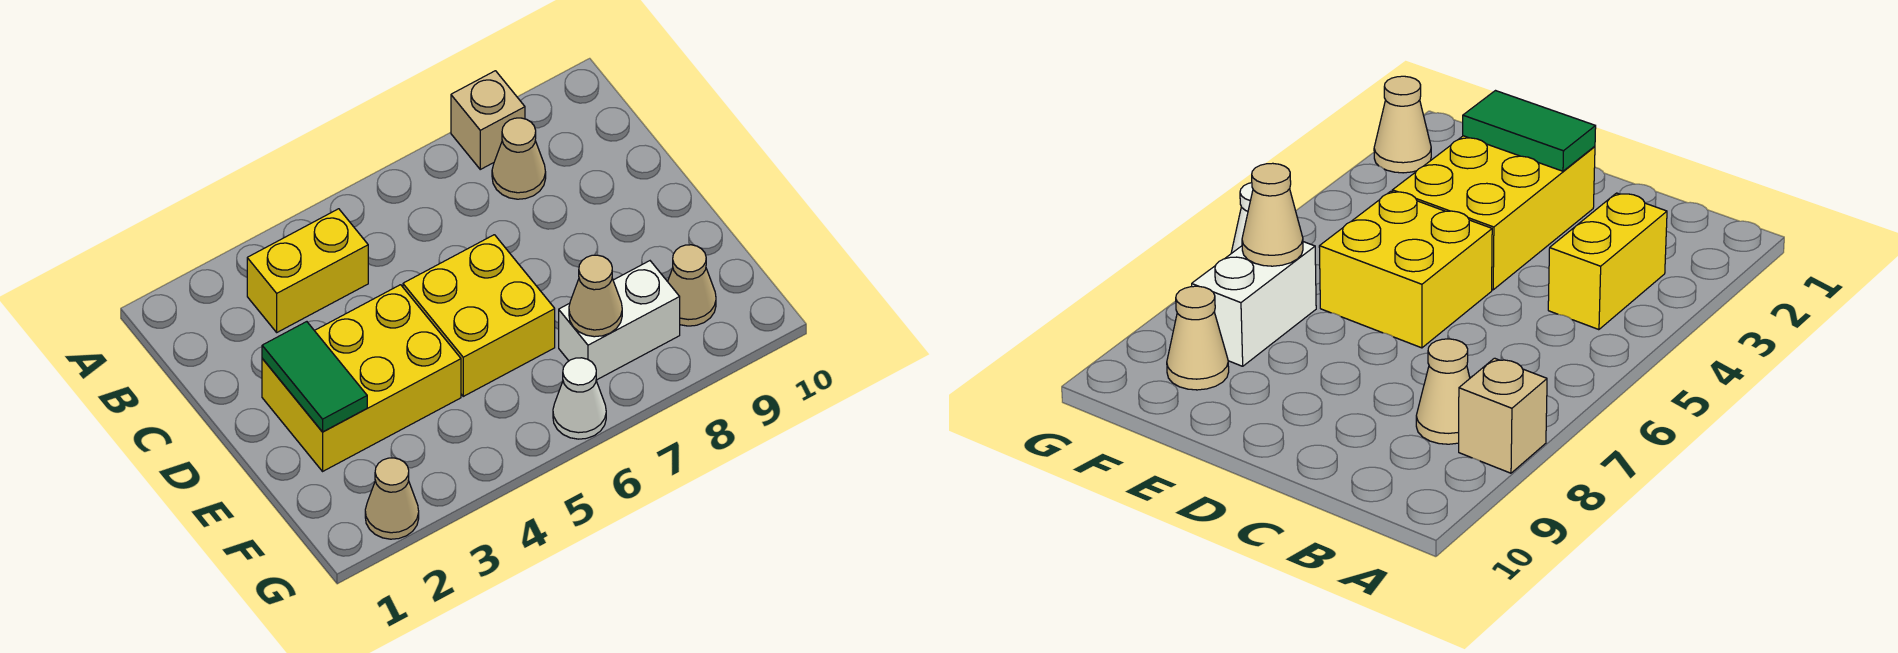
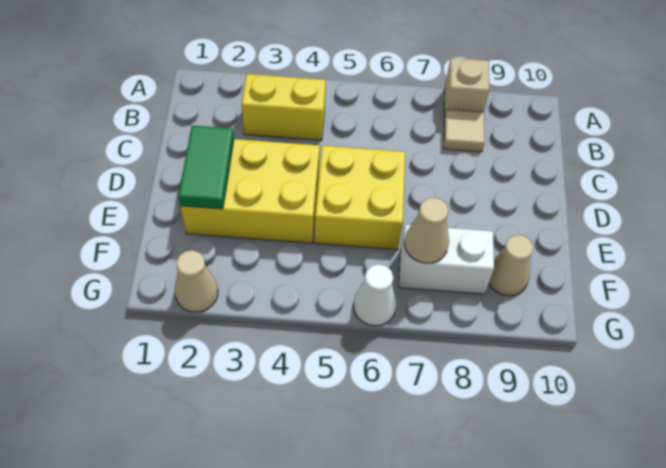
tan 1x1 cone [492,118,546,199] -> tan 1x1 tile [444,110,485,152]

